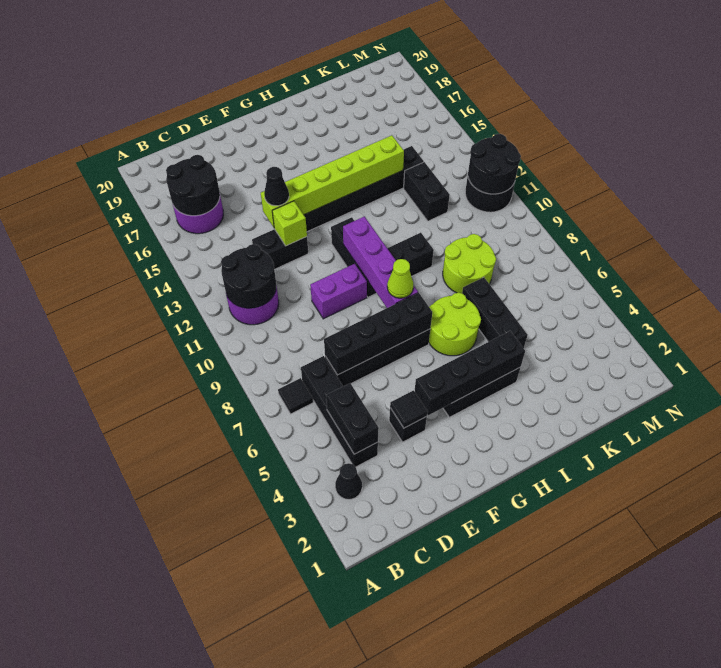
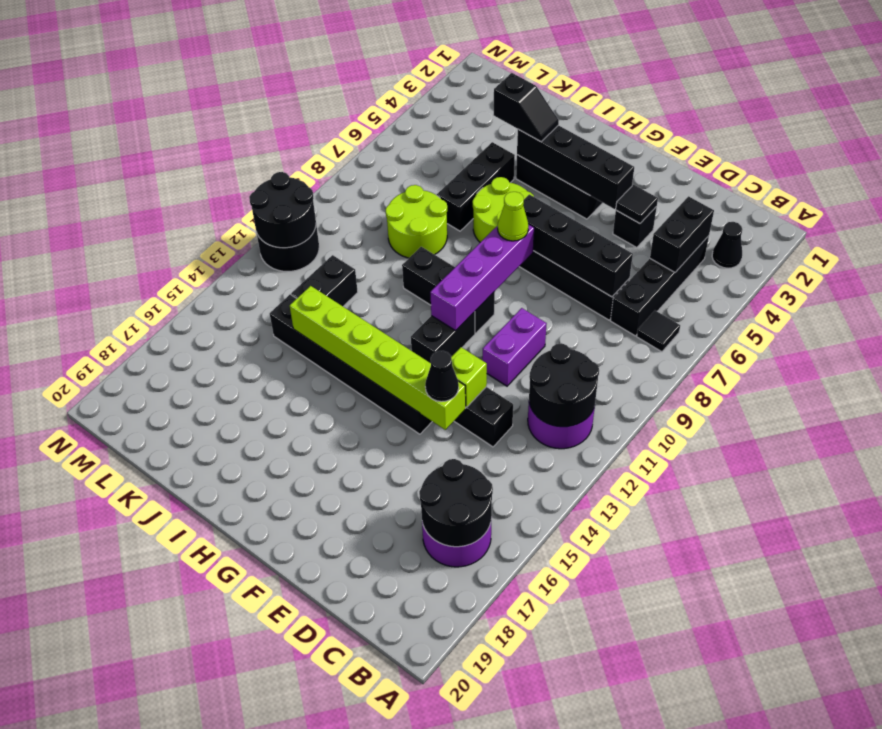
purple 1x2 brick [310,264,367,319] -> purple 1x2 brick turned to [483,308,547,386]
none -> black 1x2 slope [494,73,559,142]

